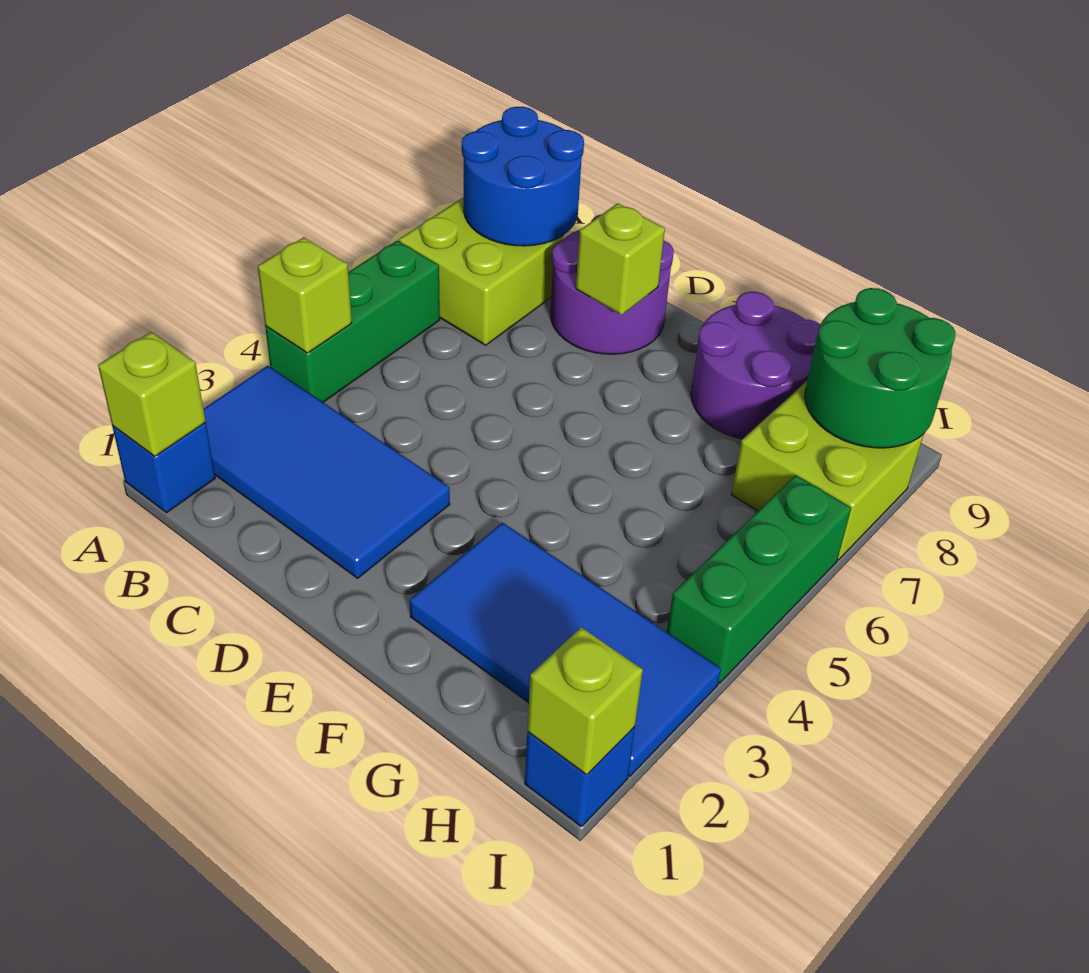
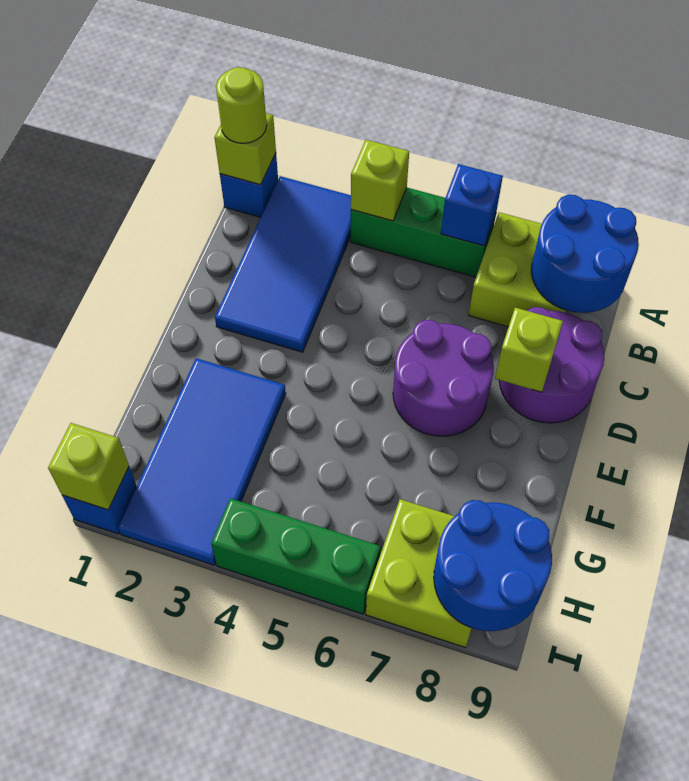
none -> lime 1x1 round brick [216,67,267,143]
none -> blue 1x1 brick [441,164,503,246]
purple 2x2 round brick [691,292,820,439] -> purple 2x2 round brick moved to [393,320,494,436]
green 2x2 round brick [805,288,955,448] -> blue 2x2 round brick [434,500,552,631]

